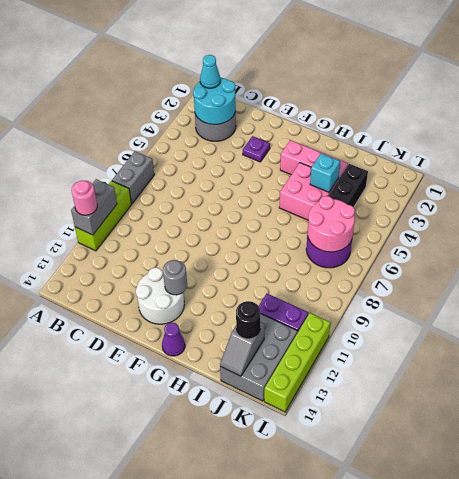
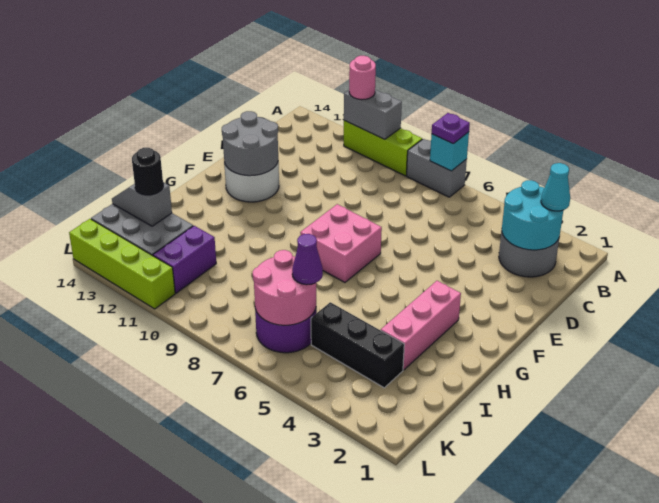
purple 1x1 plate [243,136,270,162] -> purple 1x1 plate moved to [432,113,470,144]
grey 1x1 round brick [163,260,187,295] -> grey 2x2 round brick [222,111,278,176]
purple 1x1 cone [162,322,185,356] -> purple 1x1 cone moved to [292,234,323,285]
pink 2x2 brick [279,163,338,220] -> pink 2x2 brick moved to [300,204,382,282]
cyan 1x1 brick [310,153,340,192] -> cyan 1x1 brick moved to [430,132,469,171]

